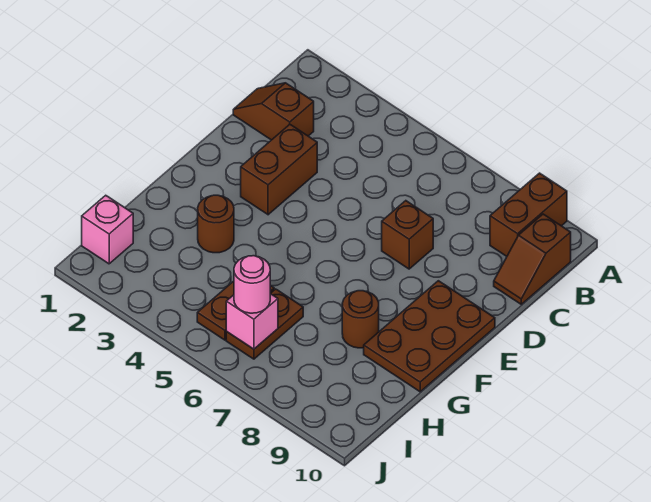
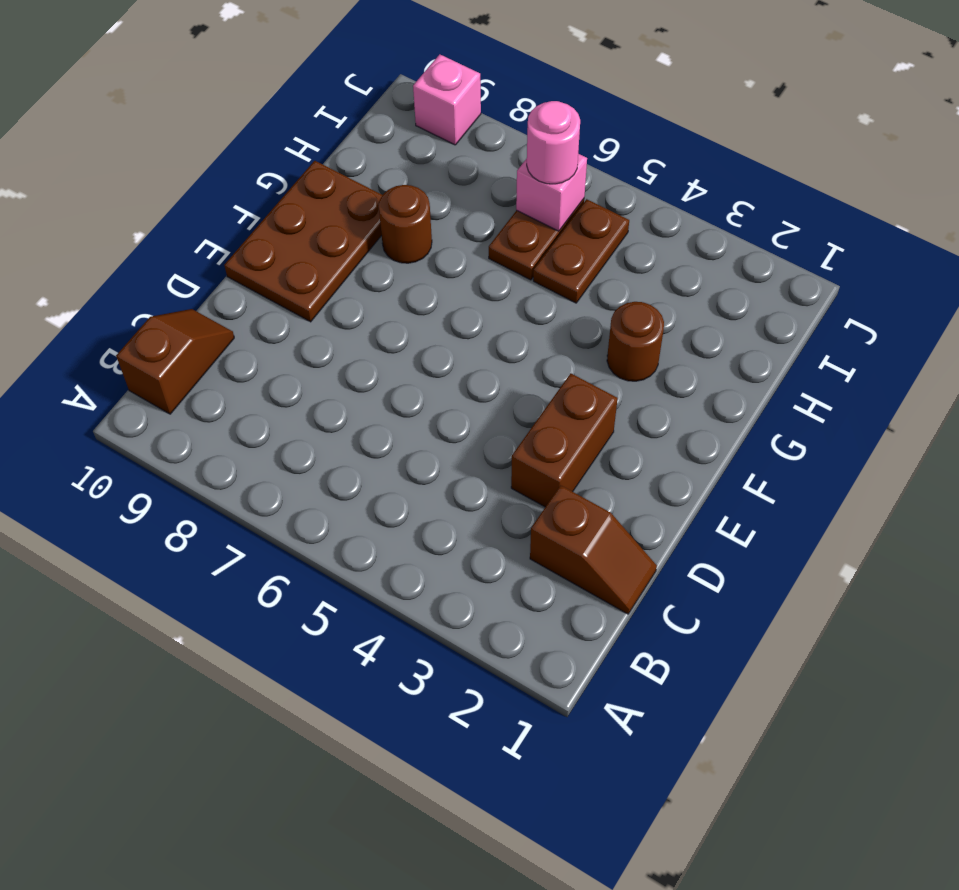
brown 1x2 brick [490,173,567,256] -> none
brown 1x1 brick [382,201,433,269] -> none
pink 1x1 brick [82,195,133,264] -> pink 1x1 brick moved to [413,54,481,145]

